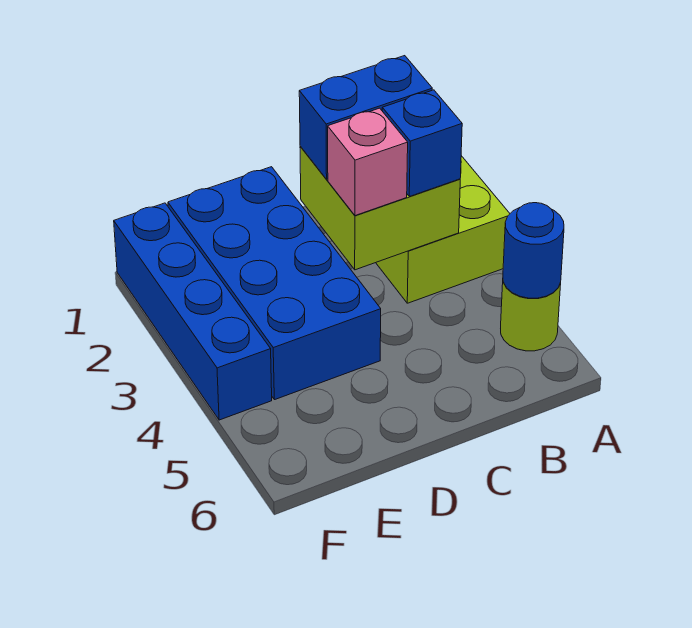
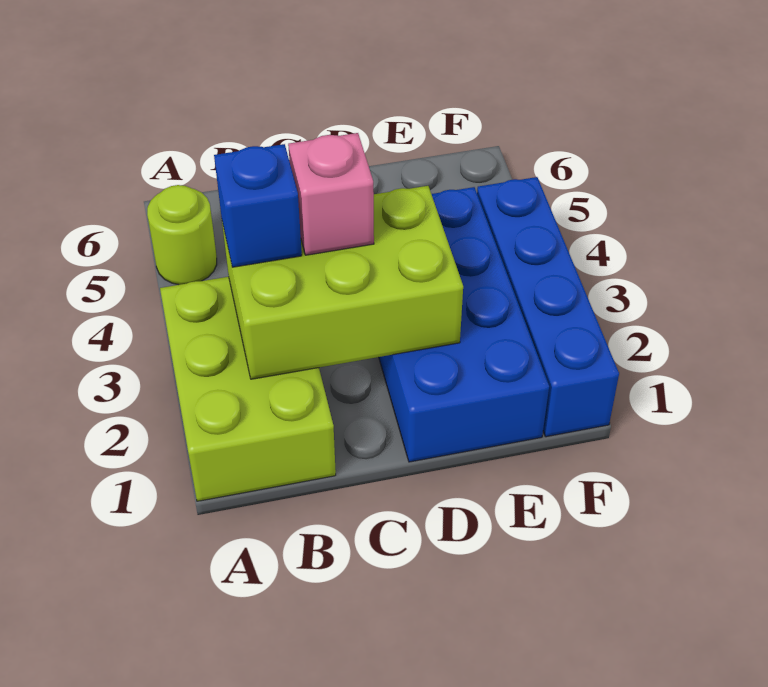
blue 1x1 round brick [503,203,564,298] -> none
lime 2x2 brick [300,147,460,270] -> lime 2x3 brick [222,186,463,379]
blue 1x2 brick [299,56,432,179] -> none

